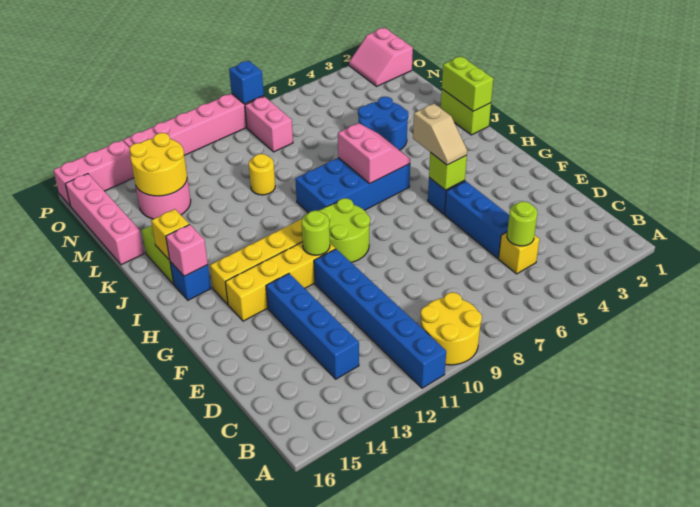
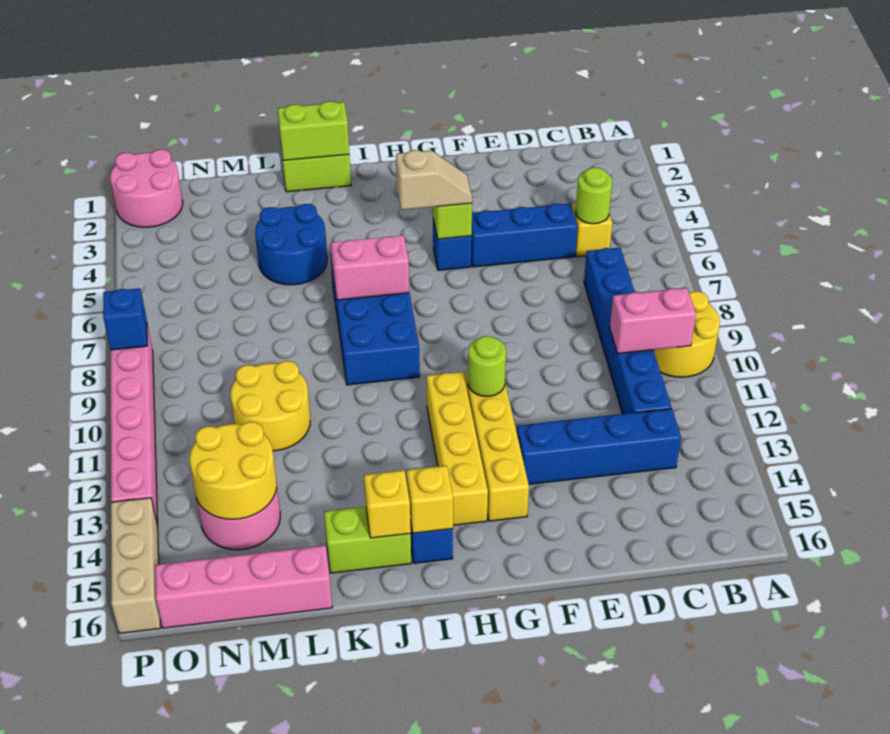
blue 1x6 brick [314,249,446,388] -> blue 1x6 brick turned to [584,248,672,414]
lime 2x2 round brick [318,198,370,263] -> none
pink 1x1 brick [166,224,208,276] -> yellow 1x1 brick [407,465,453,533]
yellow 1x1 round brick [249,154,275,195] -> yellow 2x2 round brick [231,361,310,451]
pink 1x2 brick [245,96,293,152] -> pink 1x2 brick moved to [610,288,696,354]
pink 2x2 slope [349,28,413,86] -> pink 2x2 round brick [110,149,183,227]
pink 1x3 brick [53,140,134,206] -> tan 1x3 brick [111,498,161,633]

